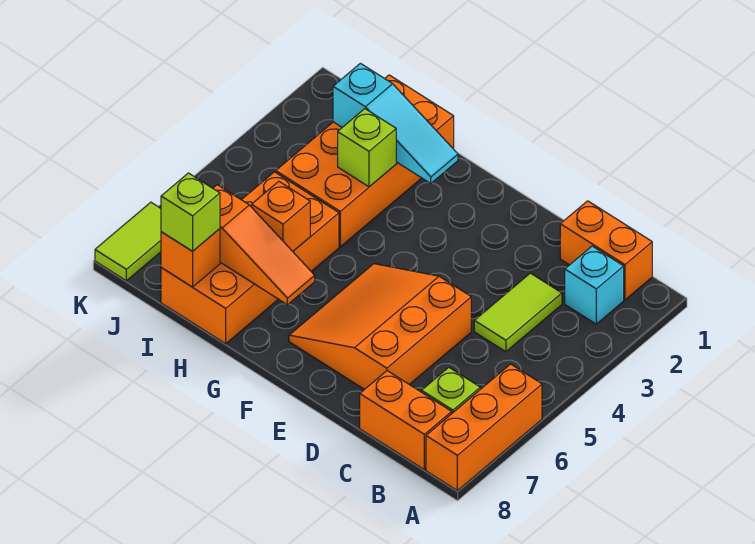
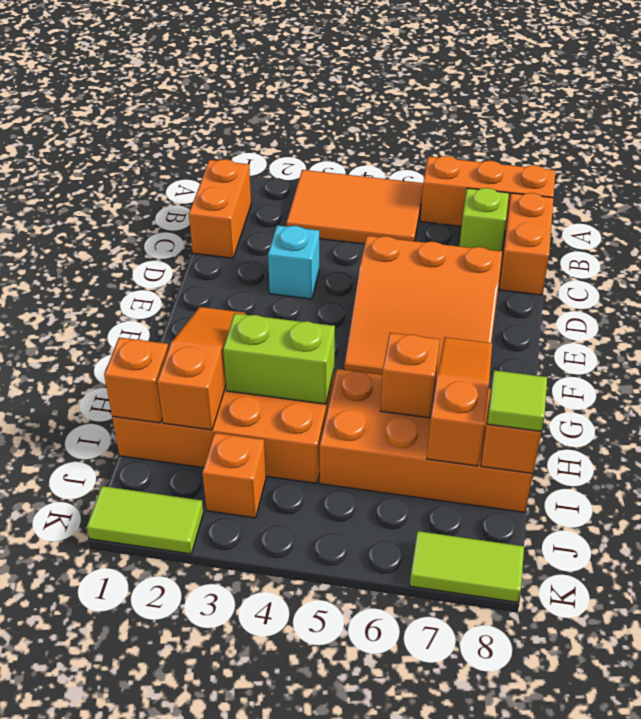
none -> orange 2x3 tile [287,170,423,244]
cyan 1x1 brick [565,246,624,324] -> cyan 1x1 brick moved to [268,225,319,299]
lime 1x2 tile [474,273,562,352] -> lime 1x2 tile moved to [87,486,204,554]
cyan 1x3 slope [333,63,458,183] -> orange 1x3 slope [157,307,245,430]
lime 1x1 brick [338,109,396,187] -> lime 1x2 brick [223,313,335,404]
none -> orange 1x1 brick [104,337,169,423]
lime 1x1 brick [161,173,220,251] -> lime 1x1 tile [487,370,547,432]
none -> orange 1x1 brick [202,433,266,518]

